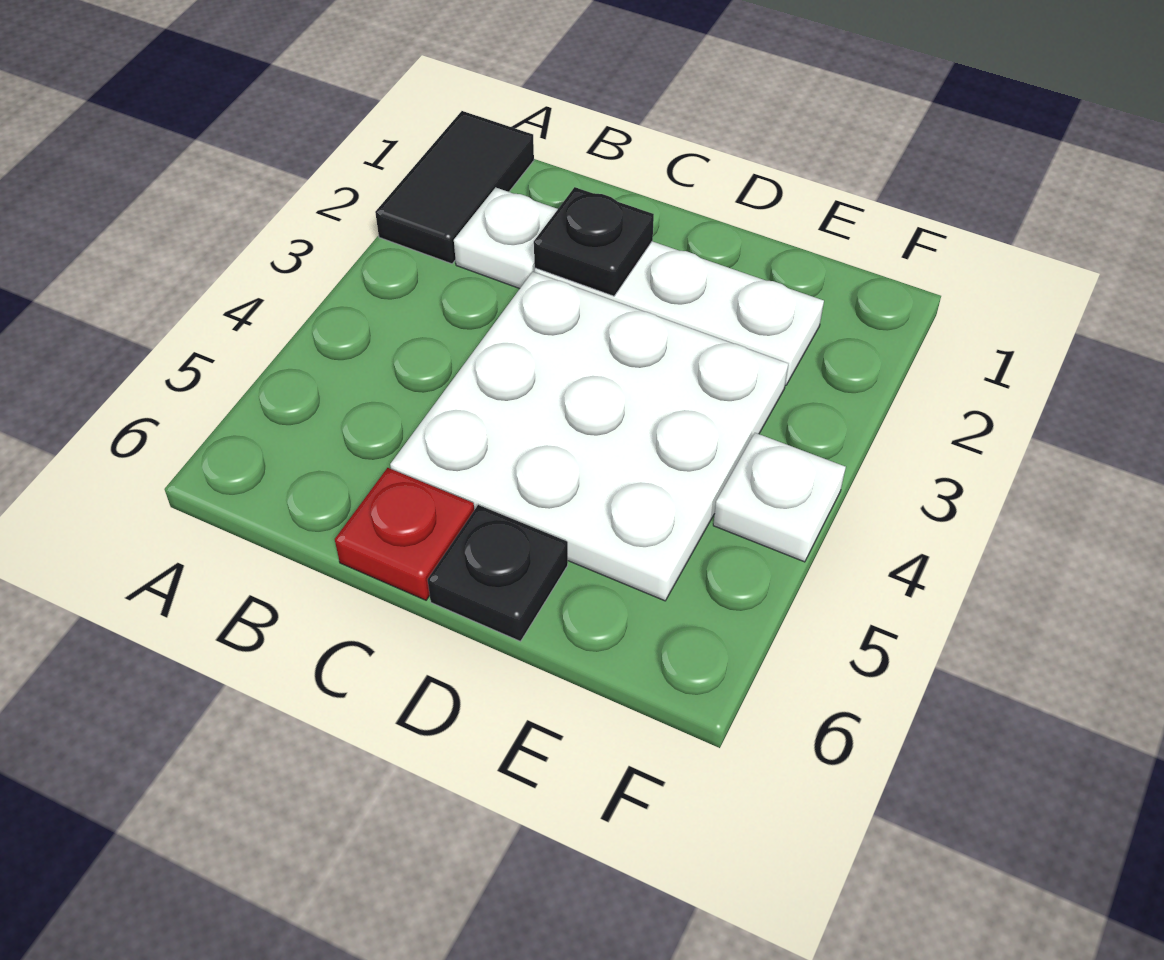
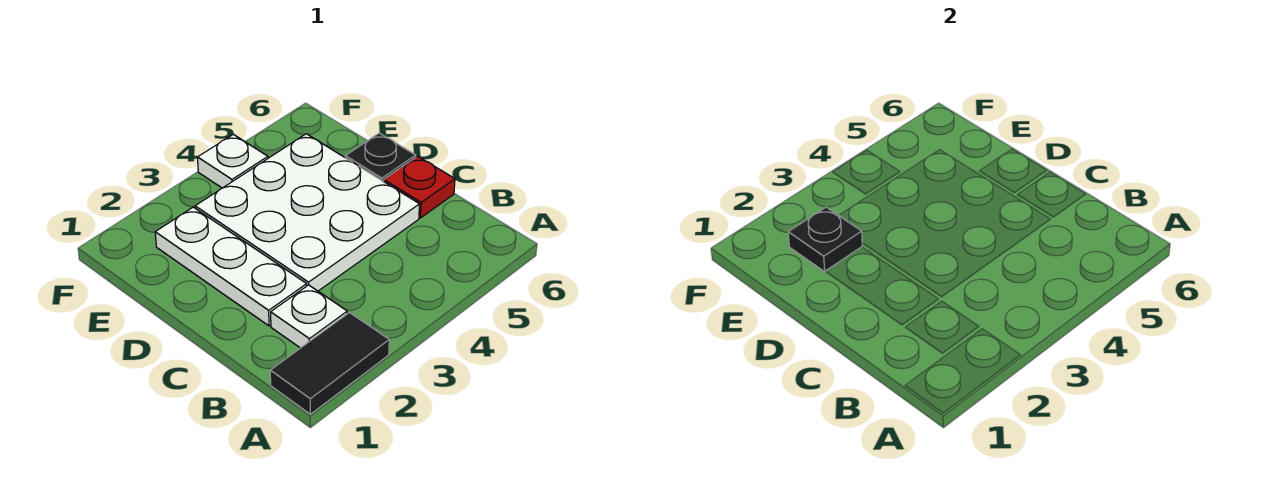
black 1x1 plate [534,187,654,296] -> black 1x1 plate moved to [788,207,862,272]

